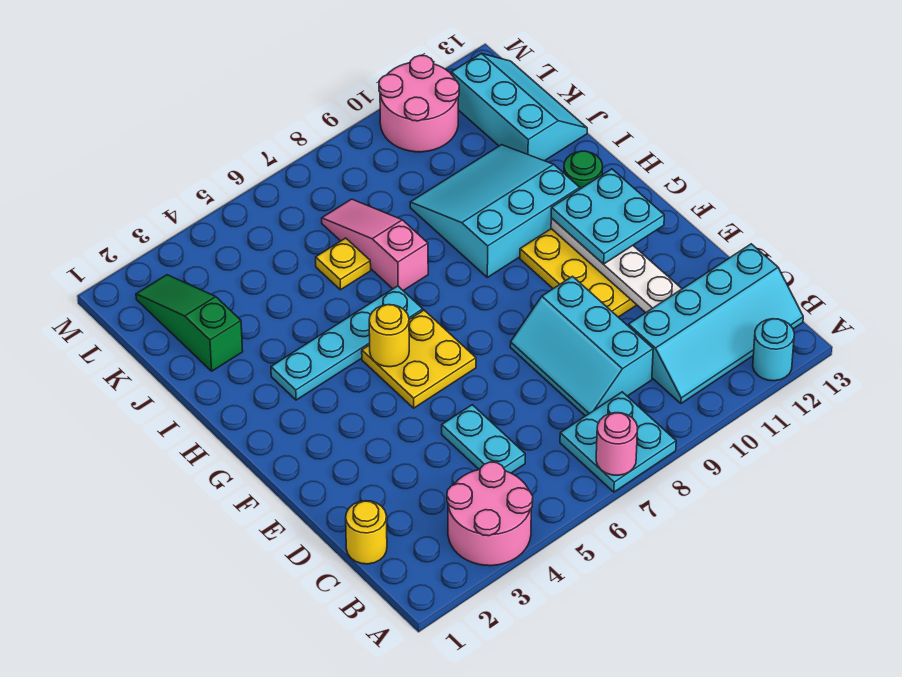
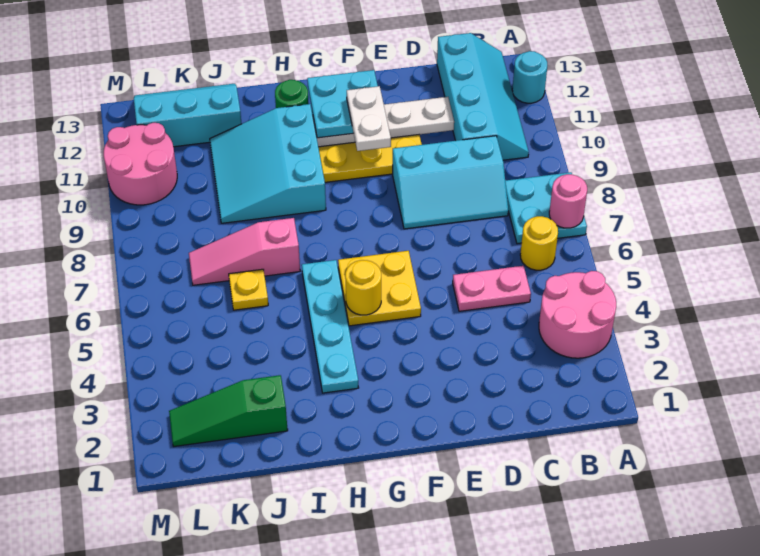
yellow 1x1 round brick [346,501,387,564] -> yellow 1x1 round brick moved to [520,216,558,270]
cyan 1x2 plate [442,405,525,473] -> pink 1x2 plate [453,266,531,311]
none -> white 1x2 plate [347,86,391,151]

